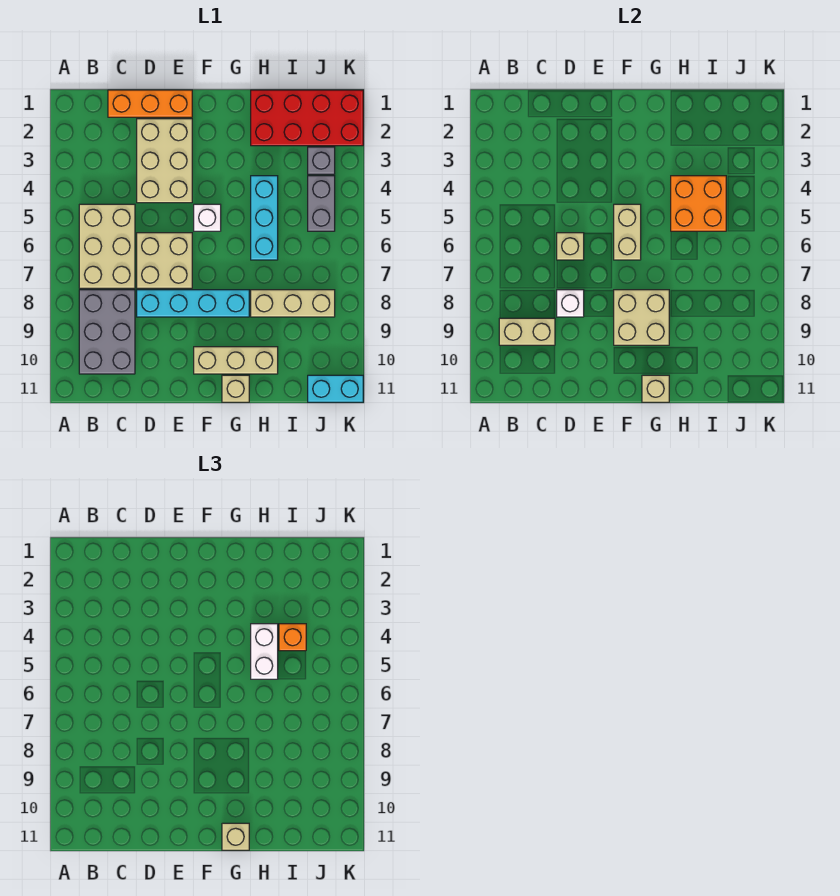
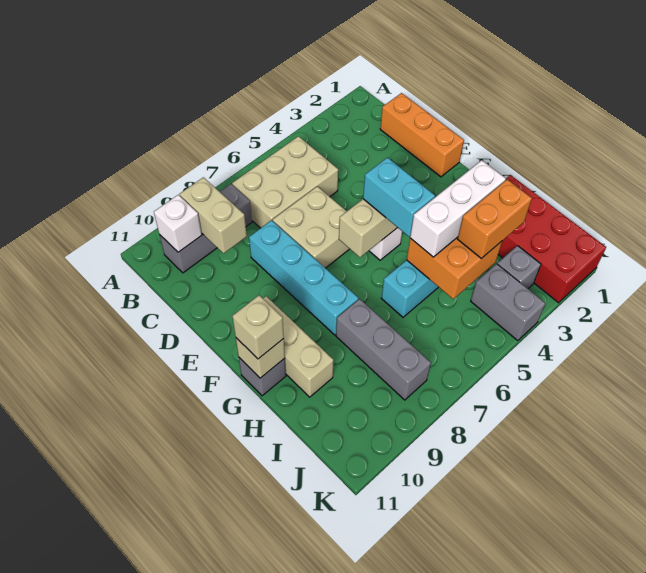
grey 2x3 brick [79,290,135,374] -> grey 1x3 brick [159,184,252,273]
tan 2x3 brick [137,119,192,203] -> none
tan 1x1 brick [557,233,584,260] -> none
white 1x1 brick [557,290,584,317] -> white 1x1 brick moved to [154,195,202,252]
tan 2x2 brick [614,290,669,345] -> none
tan 1x1 brick [222,375,249,402] -> grey 1x1 brick [239,358,286,396]
white 1x2 brick [251,624,278,679] -> white 1x3 brick [410,160,506,257]
tan 1x3 brick [251,290,335,317] -> grey 1x3 brick [336,299,431,400]
orange 1x1 brick [279,624,306,651] -> orange 1x2 brick [458,180,532,259]
grey 1x2 brick [308,176,335,231] -> grey 1x2 brick turned to [471,264,545,341]
cyan 1x2 brick [308,375,363,402] -> cyan 1x2 brick moved to [363,158,435,237]

